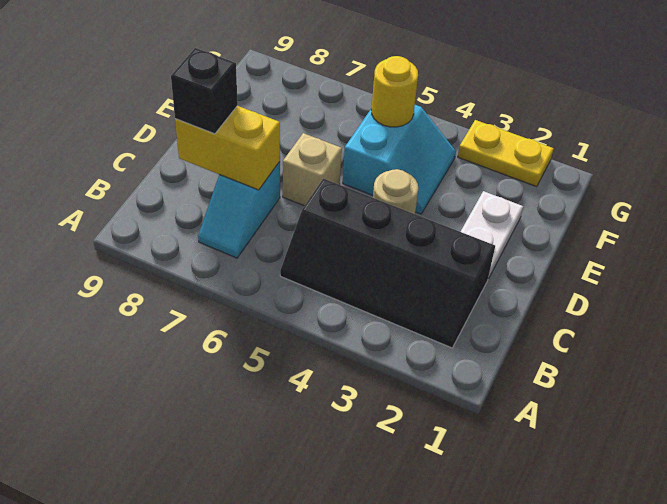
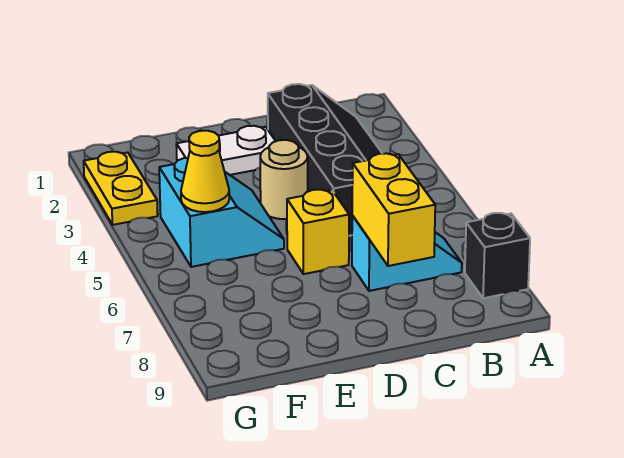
black 1x1 brick [171,48,238,134] -> black 1x1 brick moved to [465,213,530,298]
tan 1x1 brick [283,133,342,206] -> yellow 1x1 brick [287,190,349,274]
cyan 2x2 slope [343,105,456,214] -> cyan 2x2 slope turned to [159,158,284,267]
yellow 1x1 round brick [371,56,418,127] -> yellow 1x1 cone [181,131,229,212]

